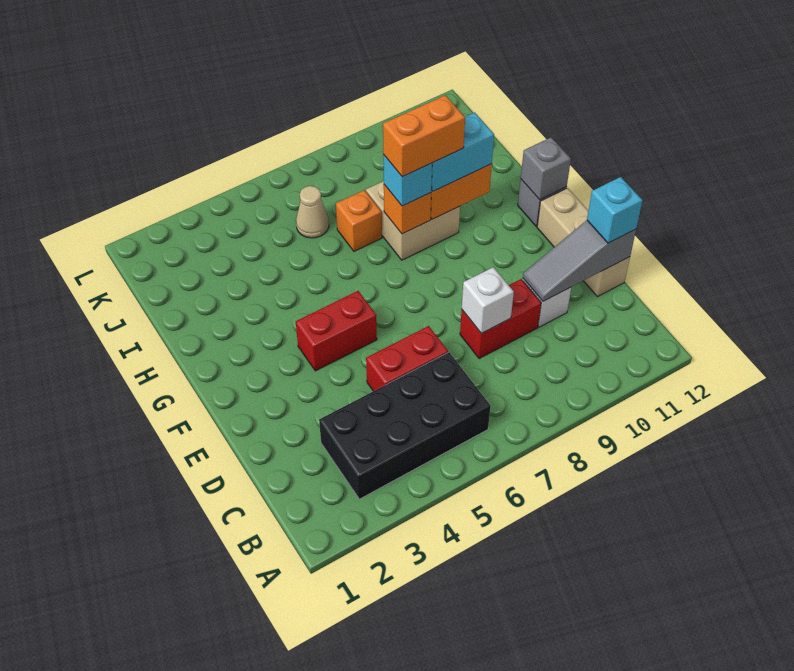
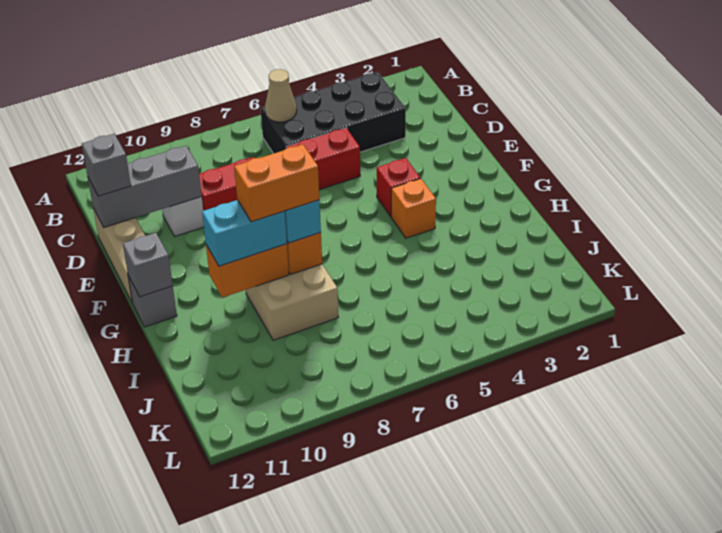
white 1x1 brick [462,267,514,333] -> none
grey 1x3 slope [523,220,636,301] -> grey 1x3 brick [88,146,202,227]
cyan 1x1 brick [587,177,643,243] -> grey 1x1 brick [82,134,131,196]
red 1x2 brick [296,291,377,371] -> red 1x1 brick [377,158,420,217]
orange 1x1 brick [336,190,382,251] -> orange 1x1 brick moved to [391,178,436,238]
tan 1x1 cone [296,186,329,238] -> tan 1x1 cone moved to [265,69,297,122]

